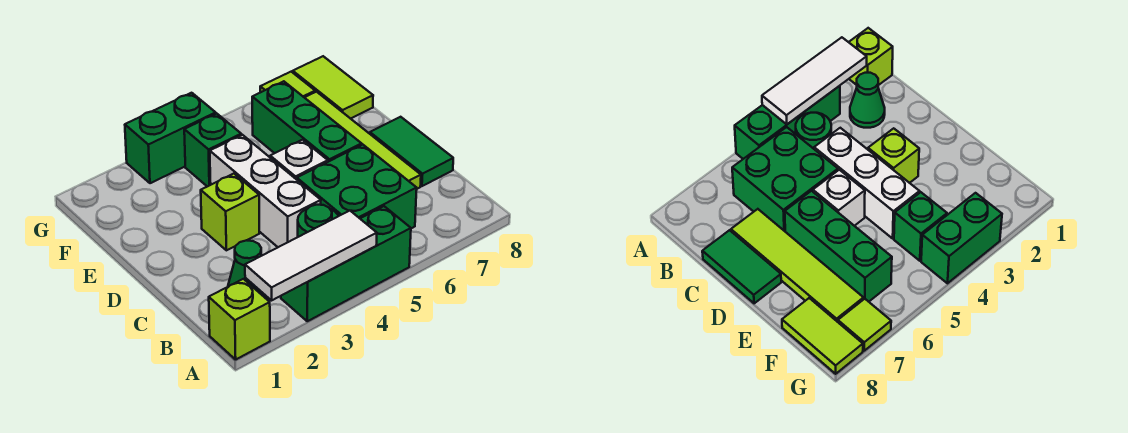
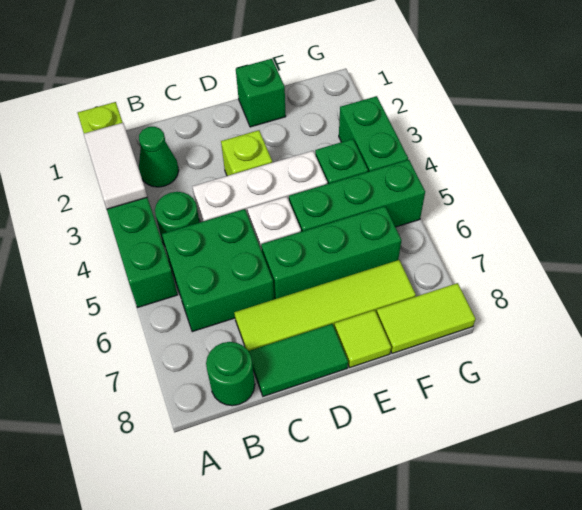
white 1x3 tile [245,211,377,300] -> white 1x2 tile [84,123,147,209]
none -> green 1x1 round brick [206,342,255,406]
none -> green 1x1 brick [236,59,286,127]
none -> green 1x3 brick [289,160,425,232]
lime 1x1 tile [260,72,315,97] -> lime 1x1 tile moved to [334,310,391,367]

